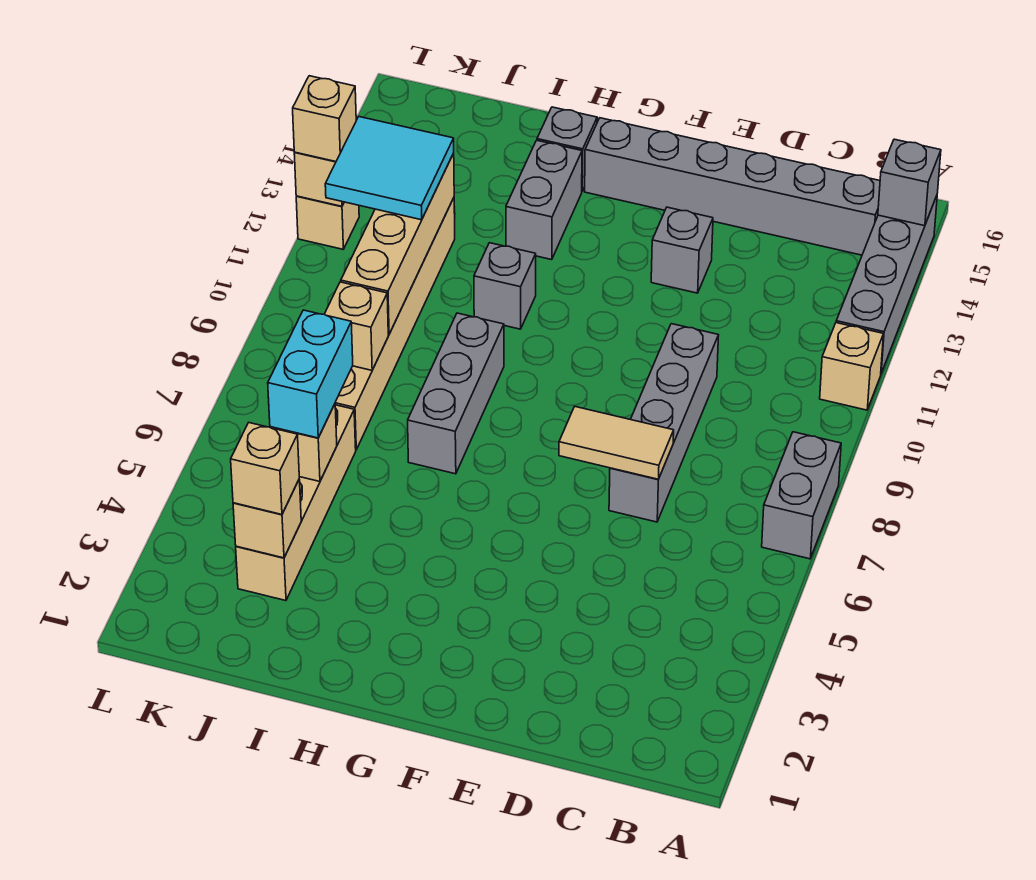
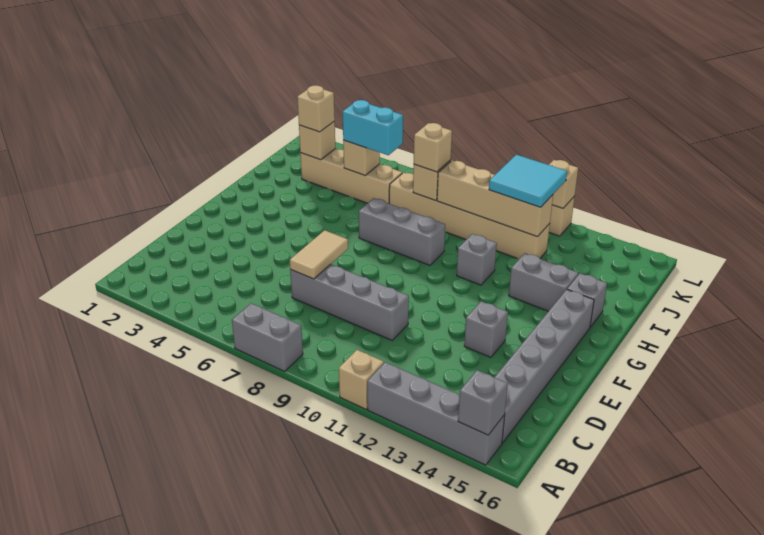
tan 1x1 brick [293,76,356,162] -> tan 1x1 brick moved to [414,123,452,172]

